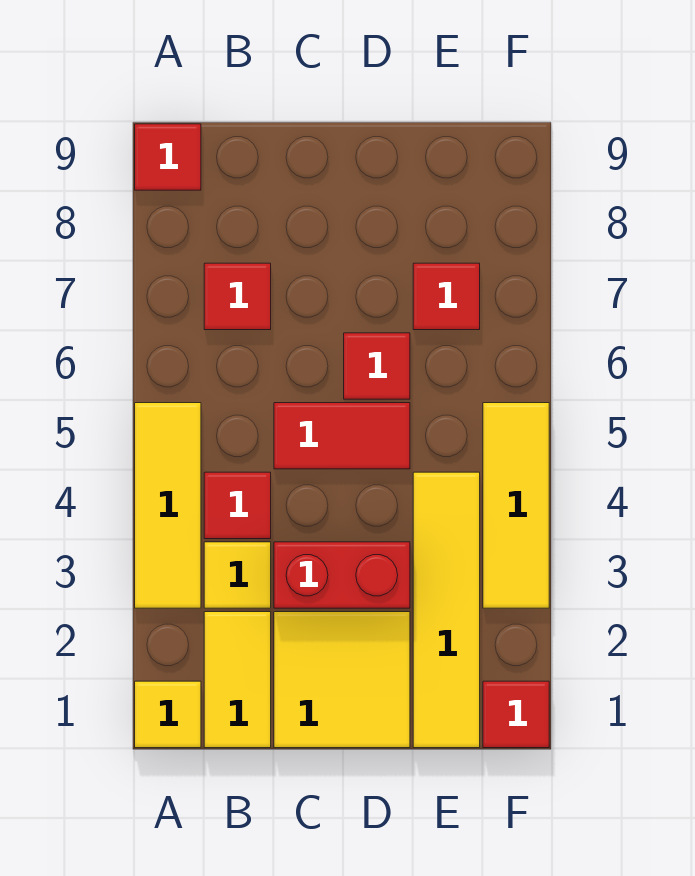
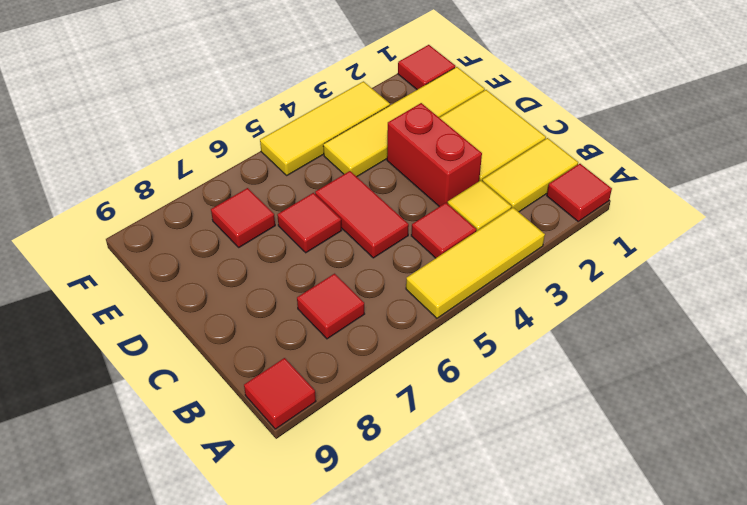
yellow 1x1 tile [135,681,201,748] -> red 1x1 tile [547,164,612,221]

